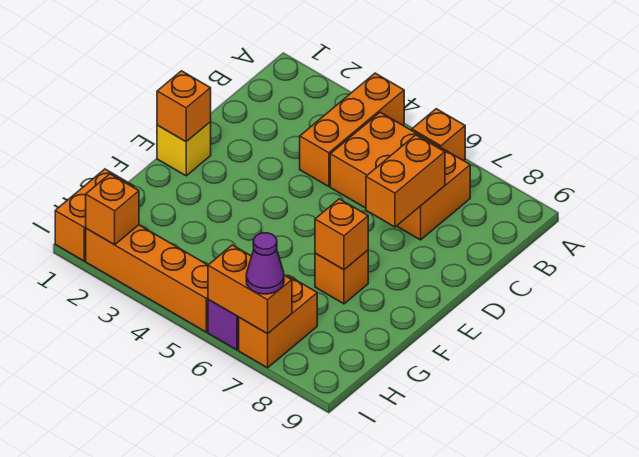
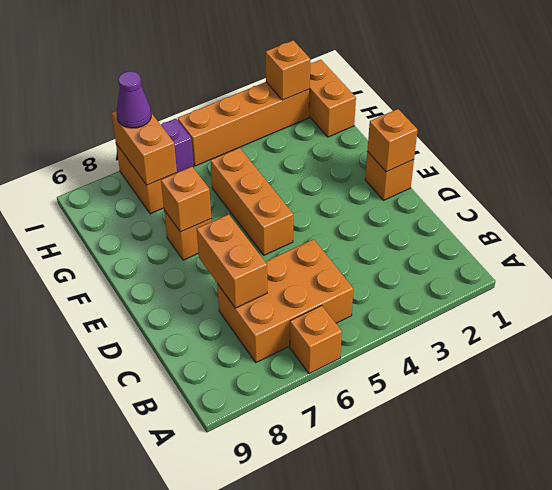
orange 1x3 brick [300,73,404,187] -> orange 1x3 brick moved to [211,148,293,255]
yellow 1x1 brick [157,122,211,176] -> orange 1x1 brick [365,152,414,200]
orange 1x2 brick [208,245,292,334] -> orange 1x2 brick turned to [112,110,177,185]

